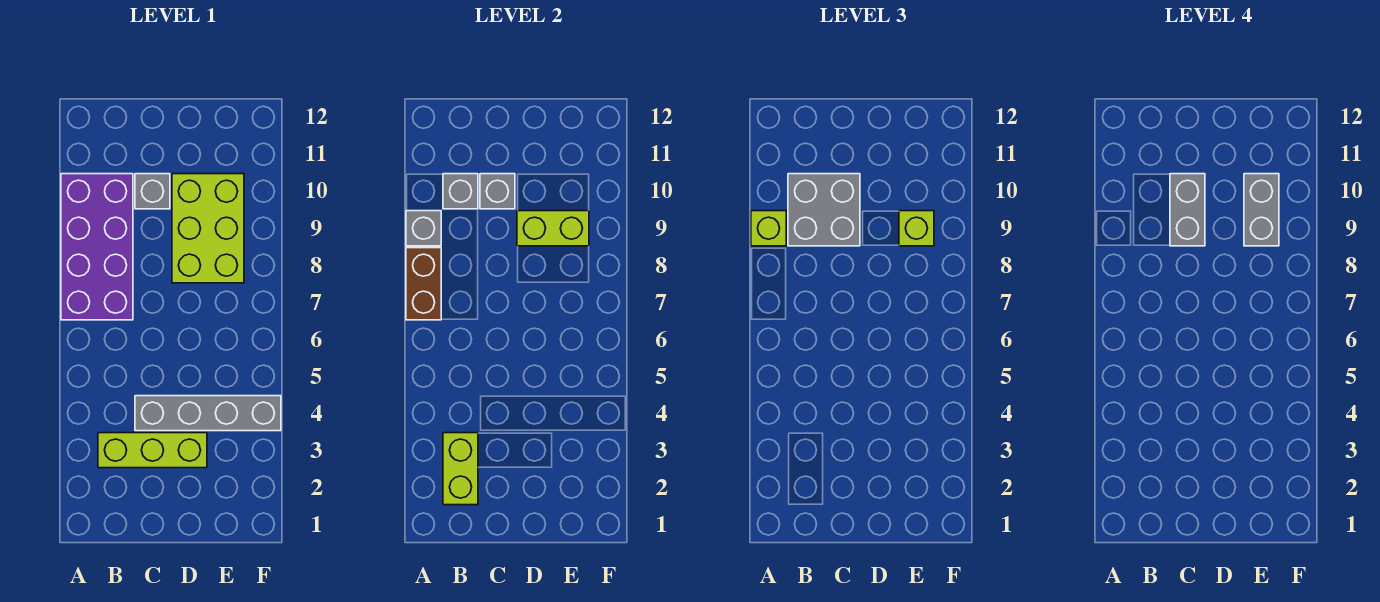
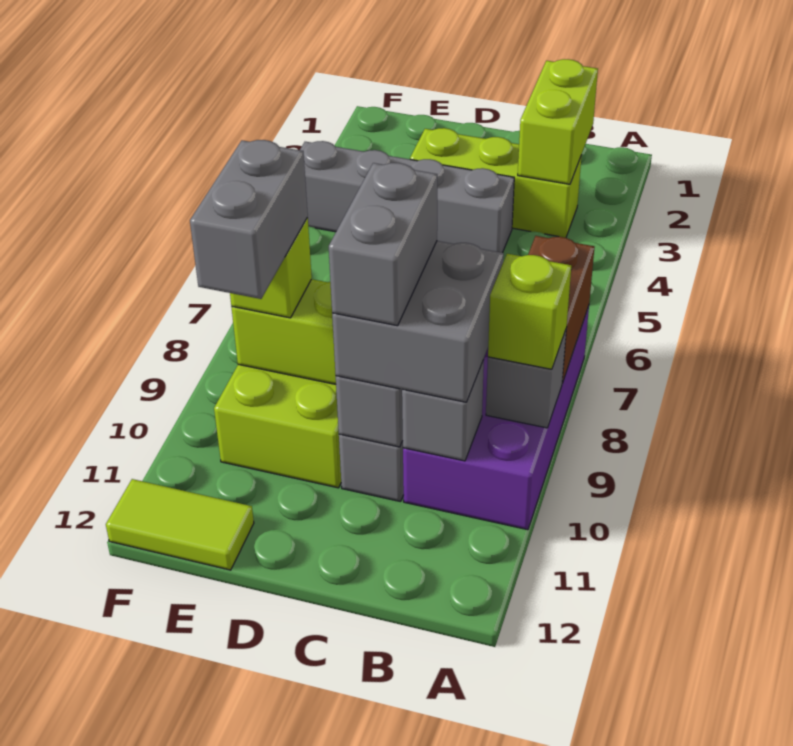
none -> lime 1x2 tile [106,479,254,570]

